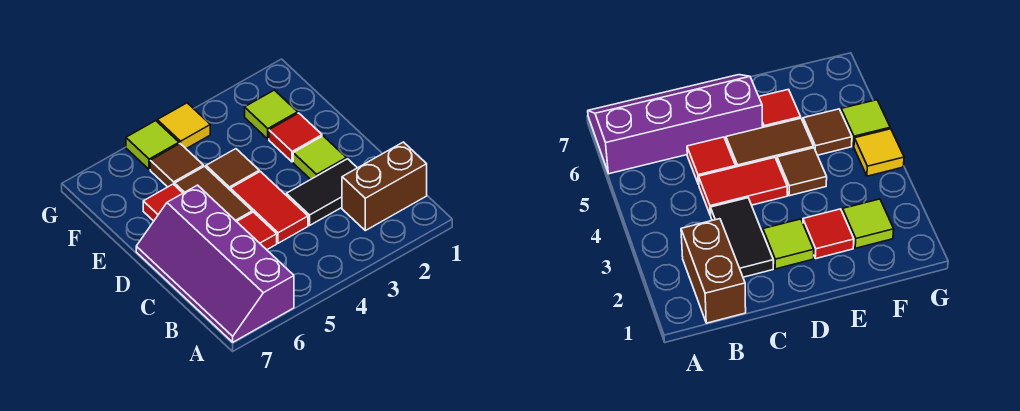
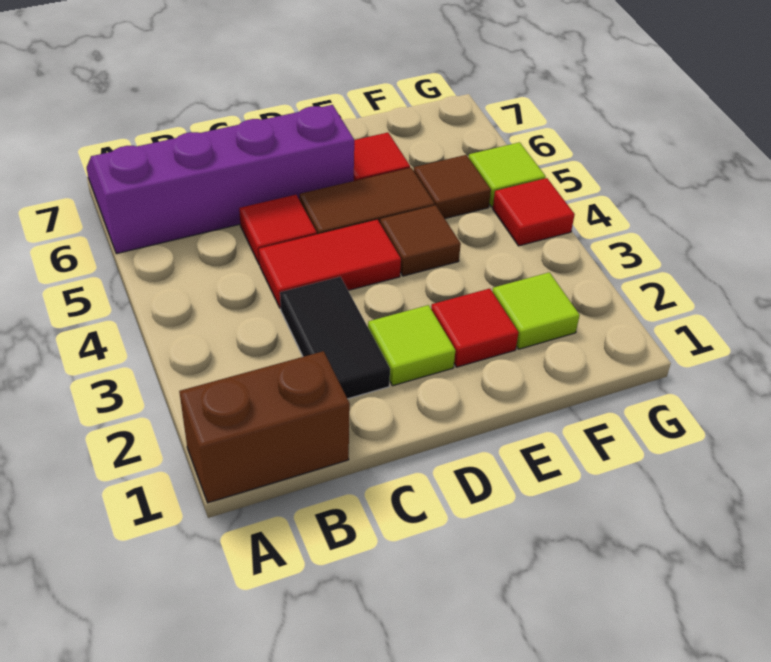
brown 1x2 brick [342,142,427,231] -> brown 1x2 brick turned to [179,351,350,503]
yellow 1x1 tile [157,103,210,149] -> red 1x1 tile [493,178,575,246]

